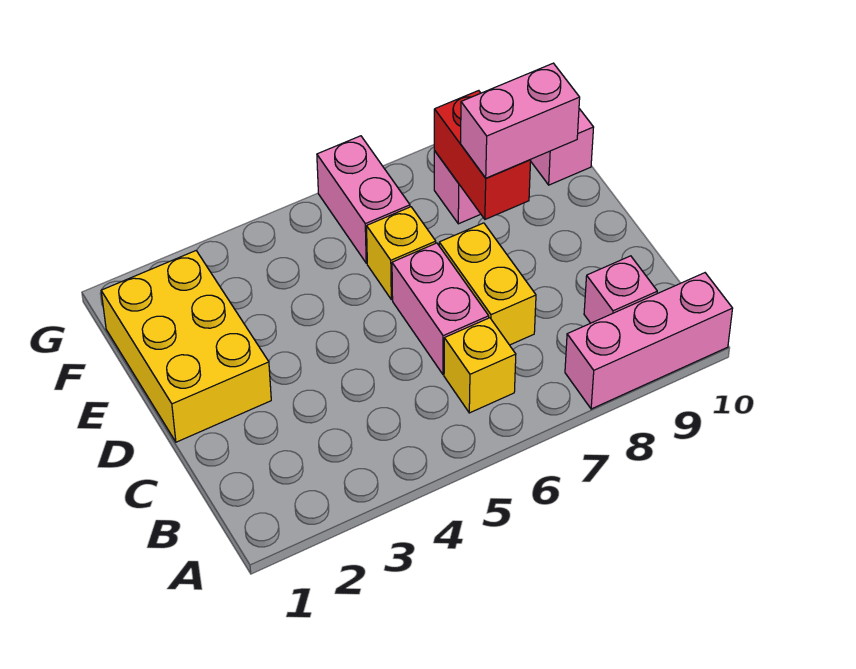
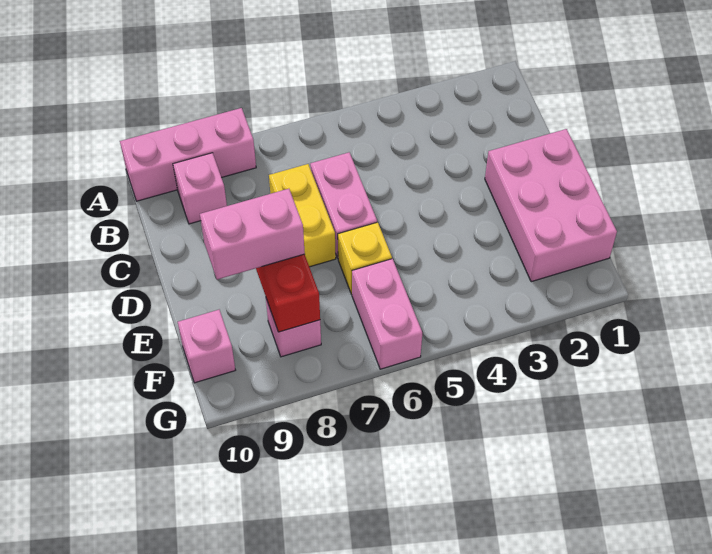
yellow 1x1 brick [444,318,516,413] -> none
yellow 2x3 brick [101,251,271,442] -> pink 2x3 brick [485,129,617,282]

